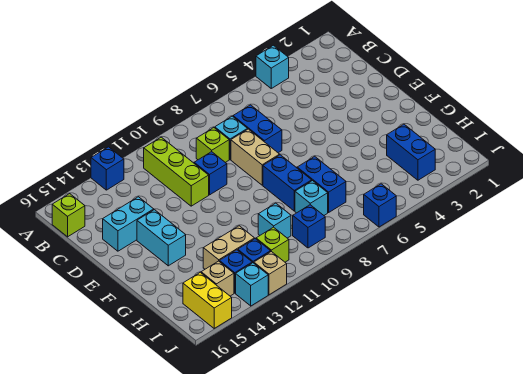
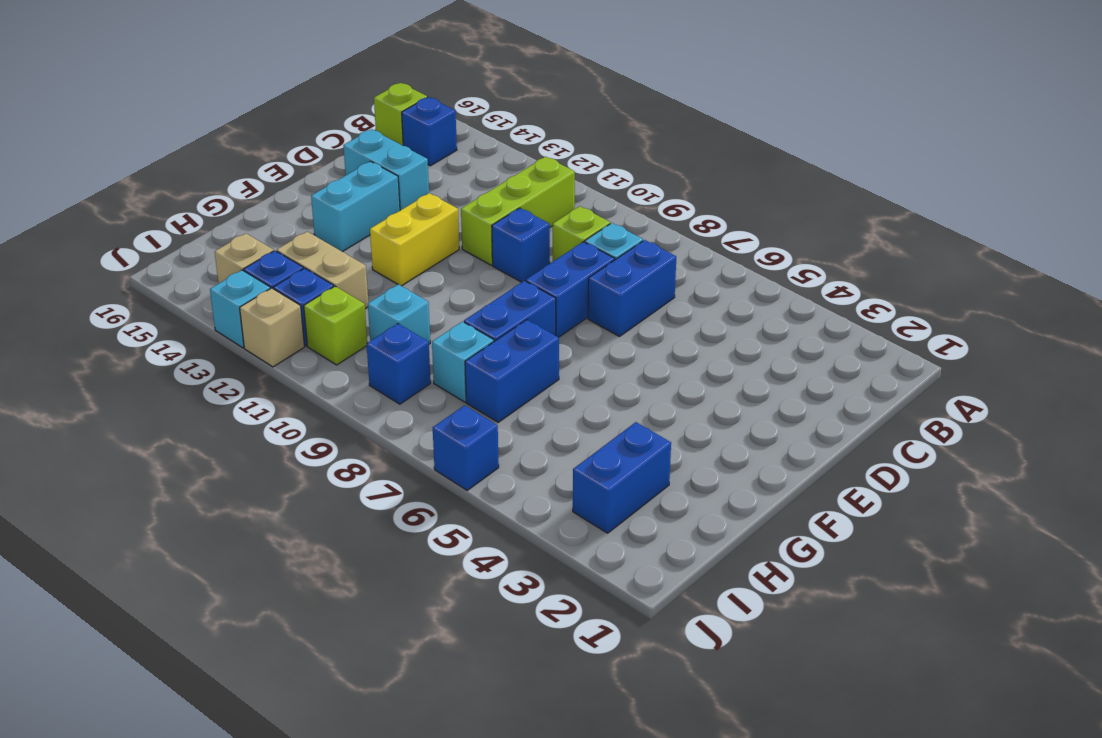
cyan 1x1 brick [256,45,289,88] -> none
blue 1x1 brick [91,147,124,190] -> blue 1x1 brick moved to [402,97,457,166]
tan 1x2 brick [231,129,280,185] -> blue 1x2 brick [526,242,615,337]
yellow 1x2 brick [183,272,232,328] -> yellow 1x2 brick moved to [370,193,459,286]

